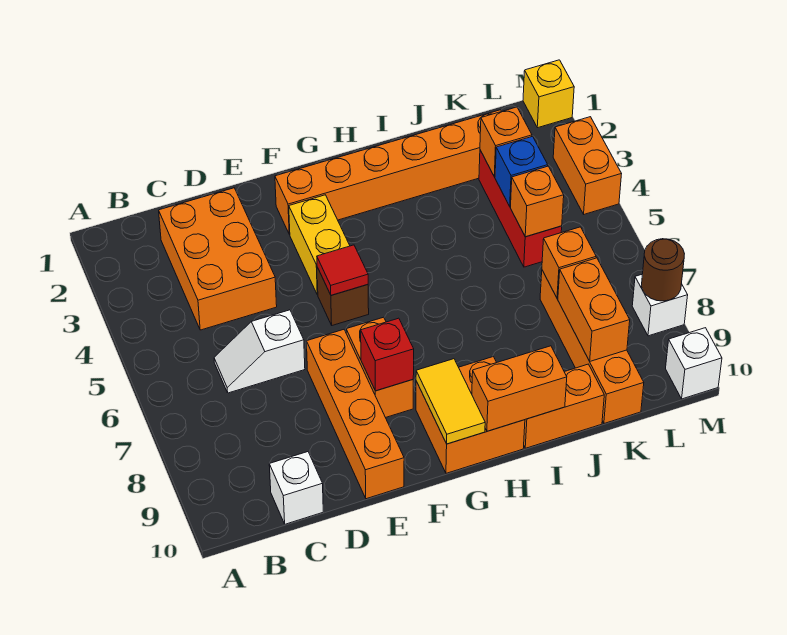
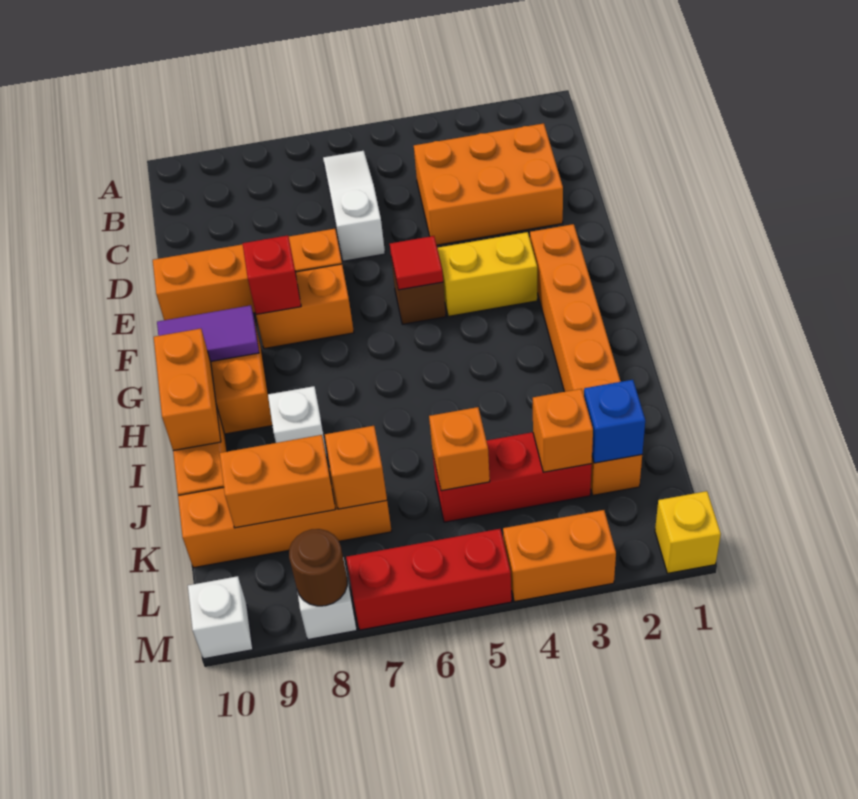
white 1x2 slope [214,310,305,393] -> white 1x3 slope [323,151,385,261]
white 1x1 brick [269,452,323,524] -> white 1x1 brick moved to [268,386,327,457]
yellow 1x2 tile [416,359,485,444] -> purple 1x2 tile [157,305,259,362]
blue 1x1 brick [495,137,548,206] -> blue 1x1 brick moved to [584,380,645,463]
none -> red 1x3 brick [346,529,512,630]

